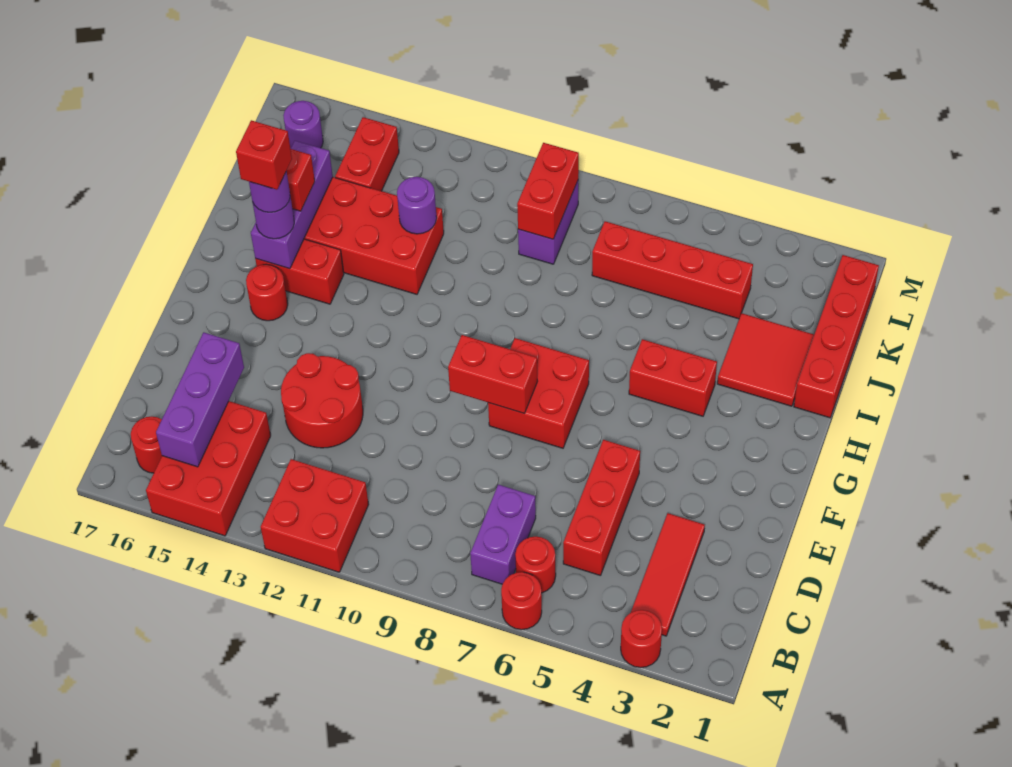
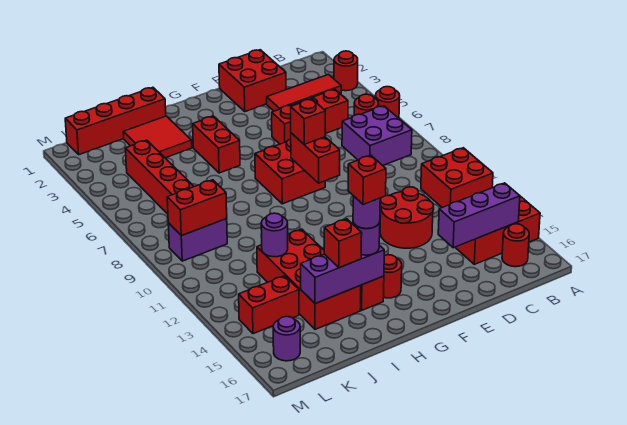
purple 1x2 brick [470,485,536,584] -> purple 2x2 brick [342,106,412,165]
none -> red 2x2 brick [219,50,286,112]
none -> red 1x1 brick [291,99,325,144]

